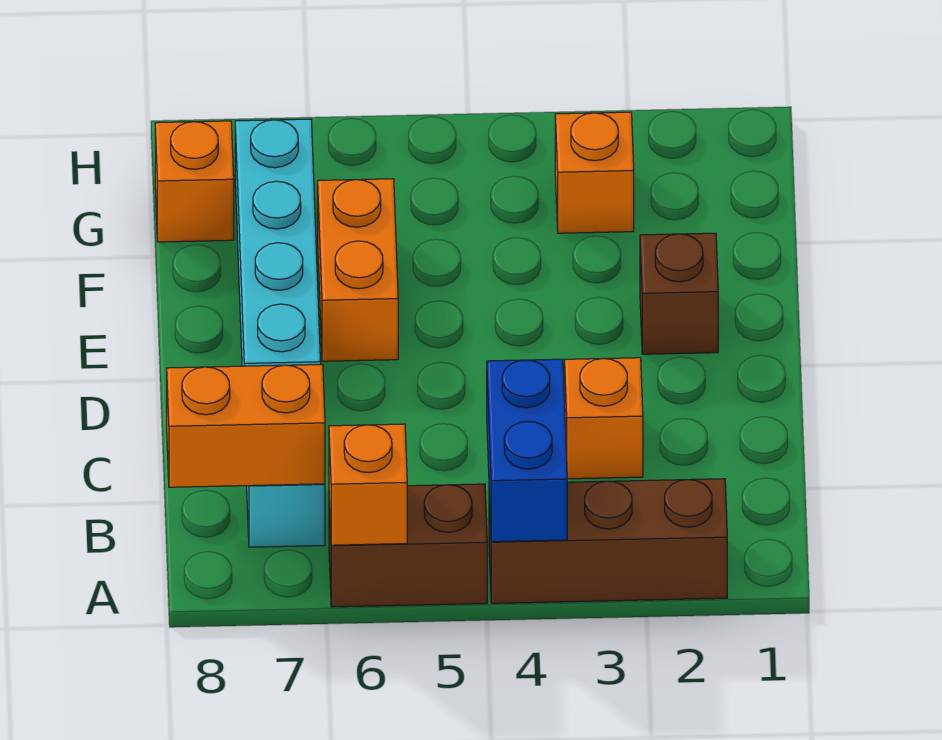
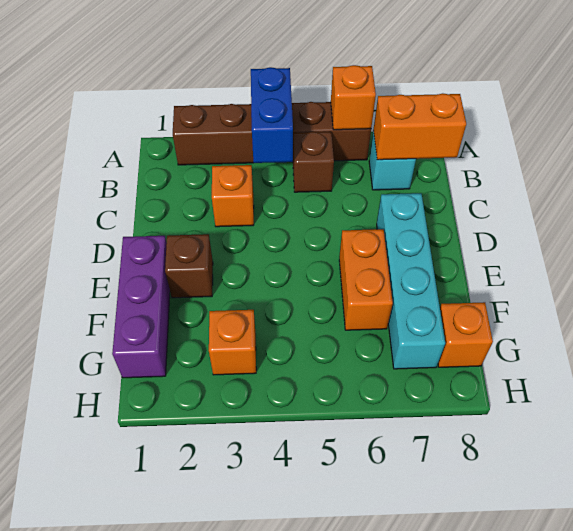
none -> brown 1x1 brick [293,132,334,192]
none -> purple 1x3 brick [112,236,170,378]

